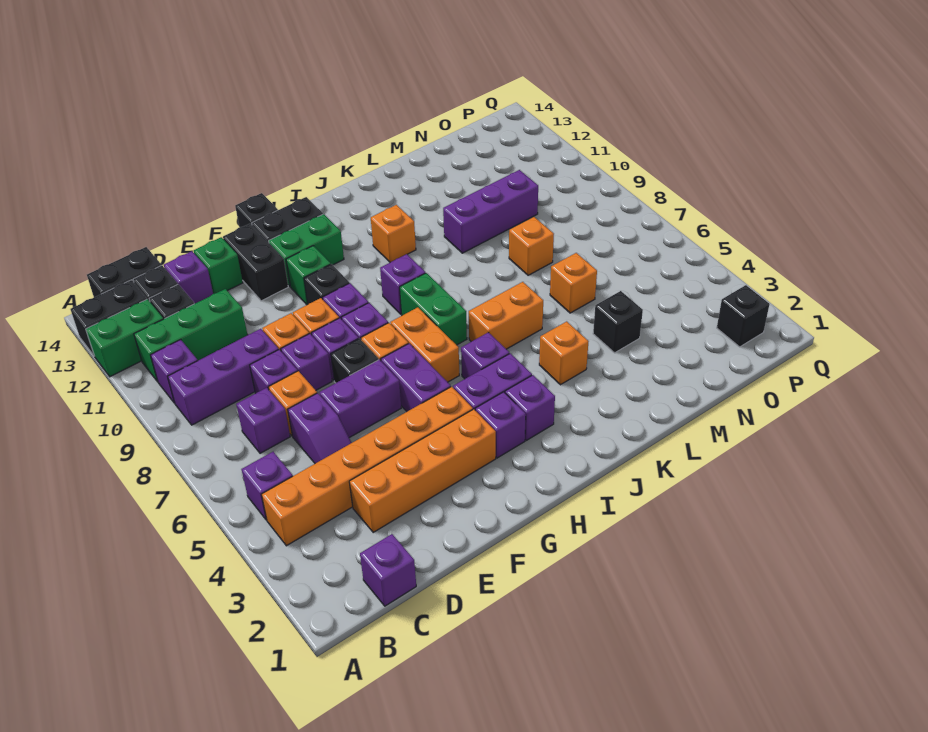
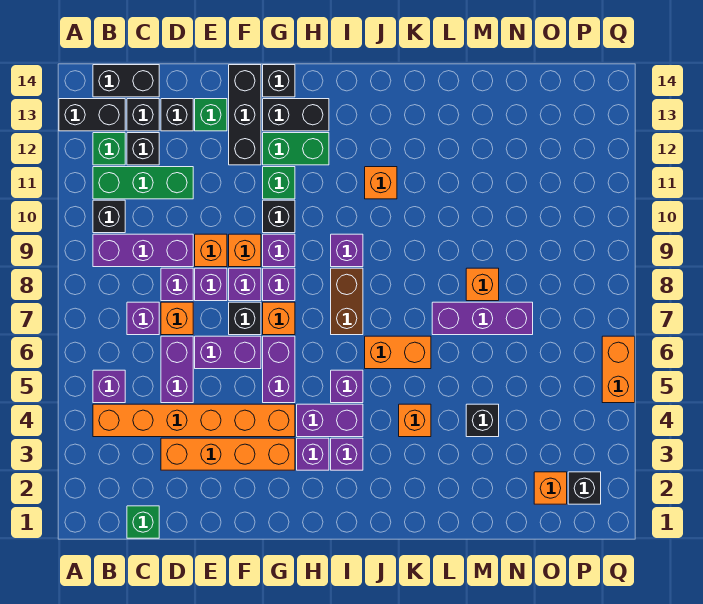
green 1x2 brick [86,299,163,377] -> green 1x1 brick [93,133,125,165]
purple 1x1 brick [151,340,198,403] -> black 1x1 brick [93,200,125,233]
purple 1x1 brick [360,534,416,606] -> green 1x1 brick [127,506,159,538]
purple 1x2 slope [288,393,351,463] -> purple 1x2 brick [161,336,193,403]
purple 1x1 brick [164,251,213,304] -> black 1x1 brick [161,99,193,131]
black 1x2 brick [223,224,288,301] -> black 1x3 brick [229,65,261,165]
orange 1x2 brick [390,307,459,382] -> orange 1x2 brick moved to [602,336,635,403]
green 1x2 brick [400,273,467,345] -> brown 1x2 brick [331,268,363,335]
purple 1x3 brick [443,170,538,253] -> purple 1x3 brick moved to [432,302,533,335]
orange 1x1 brick [550,253,597,313] -> orange 1x1 brick moved to [534,472,567,504]

